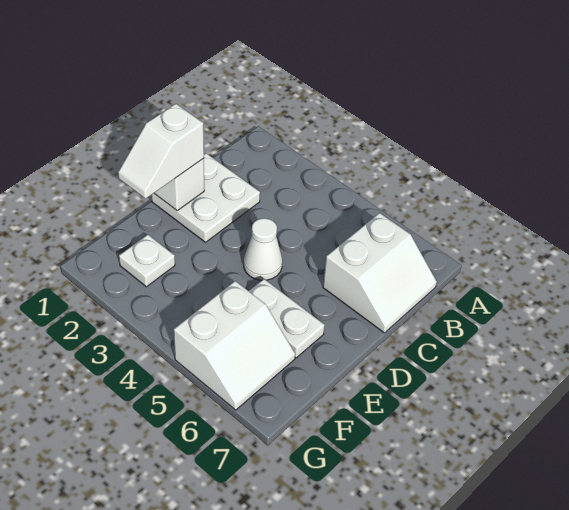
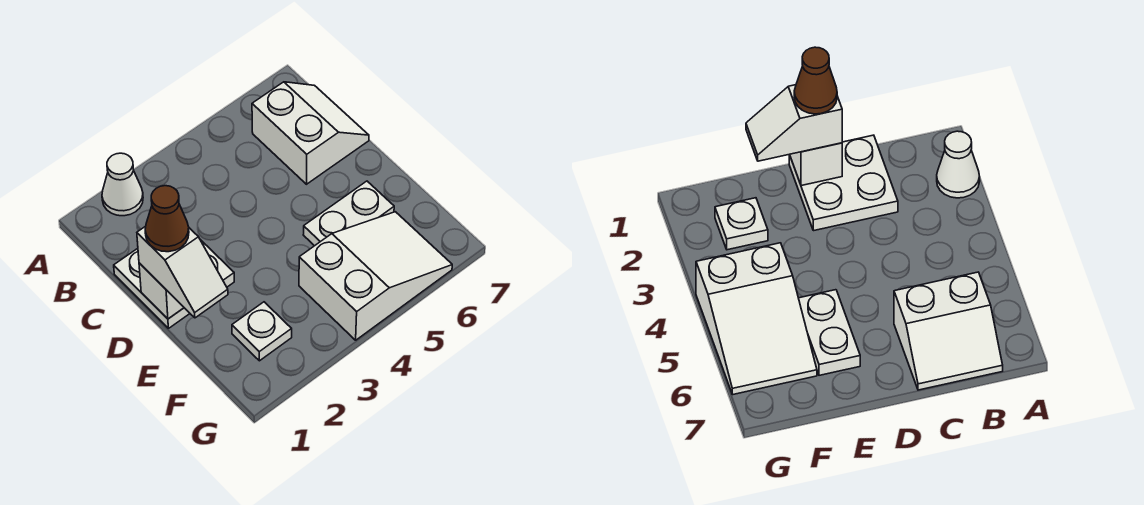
none -> brown 1x1 cone [145,186,189,252]
white 1x1 cone [244,218,282,280] -> white 1x1 cone moved to [102,153,143,216]
white 2x2 slope [174,281,295,410] -> white 2x3 slope [299,212,452,340]

